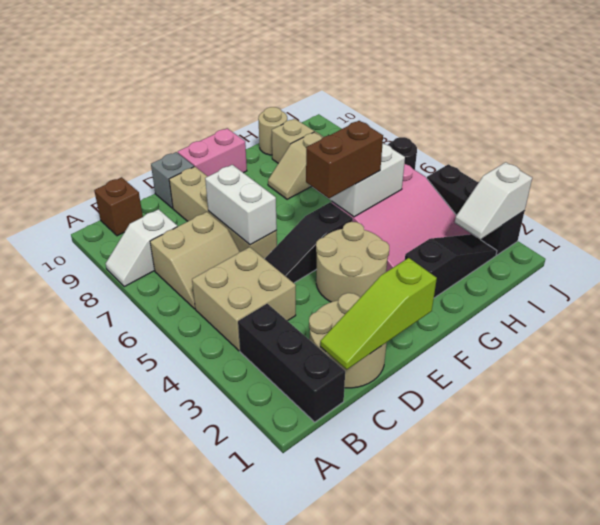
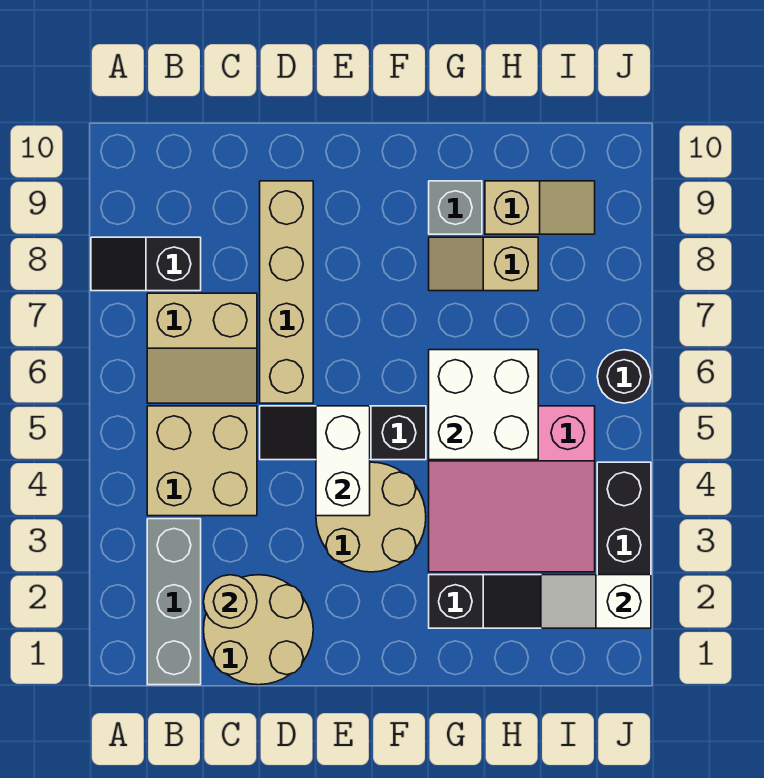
white 1x2 slope [105,209,177,287] -> black 1x2 slope [91,237,201,291]
black 1x3 brick [238,304,345,422] -> grey 1x3 brick [147,519,201,685]
brown 1x1 brick [94,177,143,236] -> none
lime 1x3 slope [320,258,437,369] -> none
white 1x2 brick [205,165,277,245] -> white 1x2 brick moved to [316,406,370,516]
grey 1x1 brick [151,152,194,208] -> grey 1x1 brick moved to [429,181,482,234]
pink 1x2 brick [178,128,247,176] -> none
brown 1x2 brick [306,121,383,198] -> none
tan 1x1 round brick [258,107,287,155] -> tan 1x1 round brick moved to [204,575,257,628]

